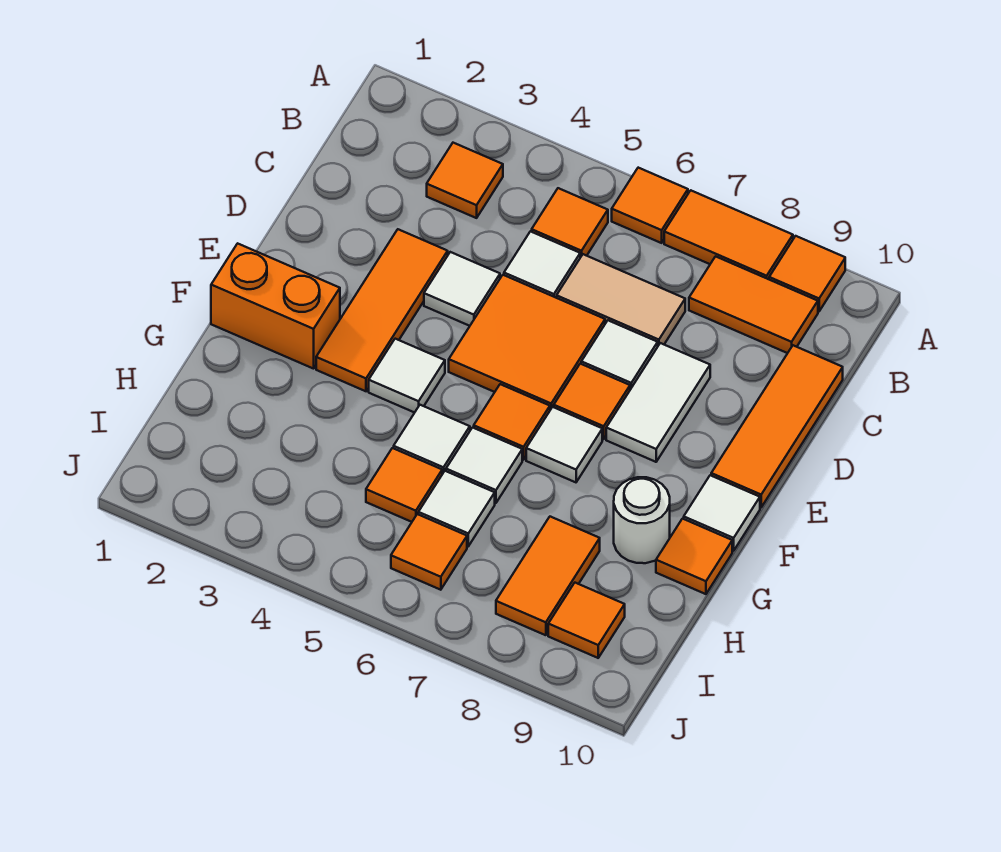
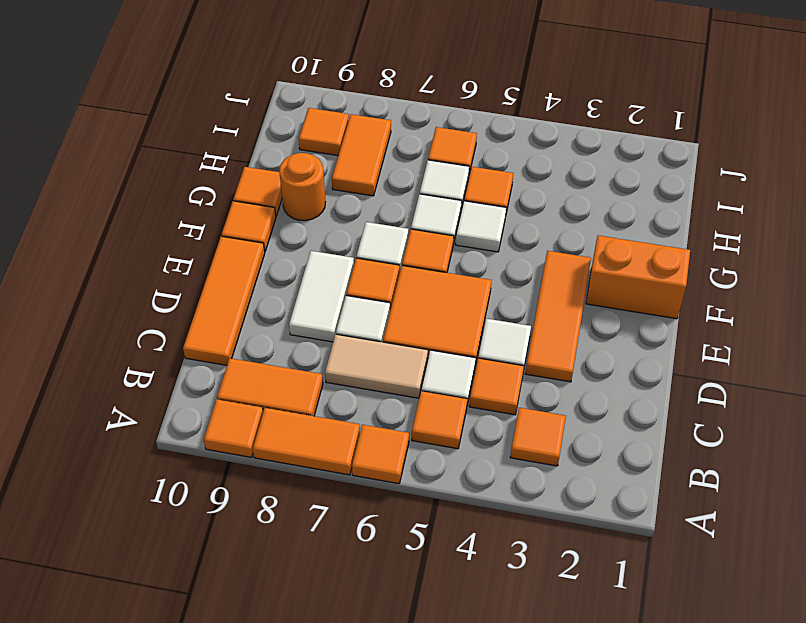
none -> orange 1x1 tile [469,358,524,415]
white 1x1 tile [369,339,445,413] -> none
white 1x1 tile [684,475,760,551] -> orange 1x1 tile [221,201,276,252]
white 1x1 round brick [614,477,670,563] -> orange 1x1 round brick [279,153,325,221]

